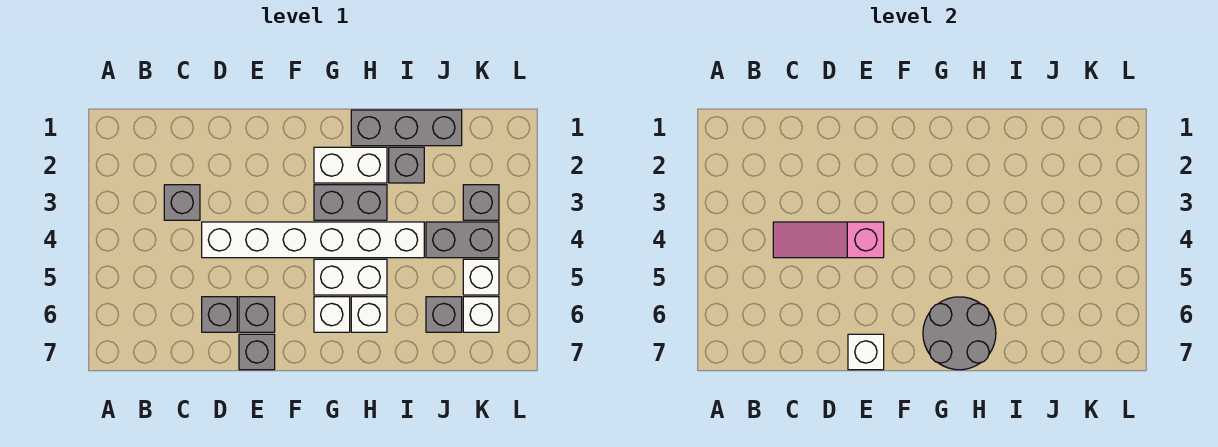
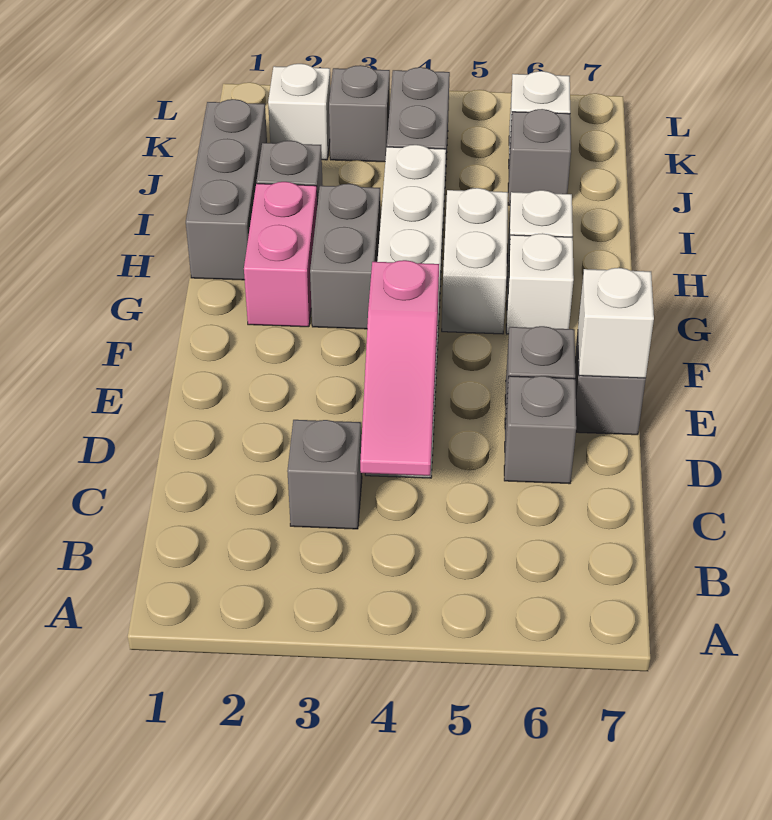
white 1x2 brick [314,147,387,183] -> pink 1x2 brick [244,182,317,327]
grey 2x2 round brick [923,297,996,370] -> none
white 1x1 brick [463,259,499,295] -> white 1x1 brick moved to [268,64,331,160]

